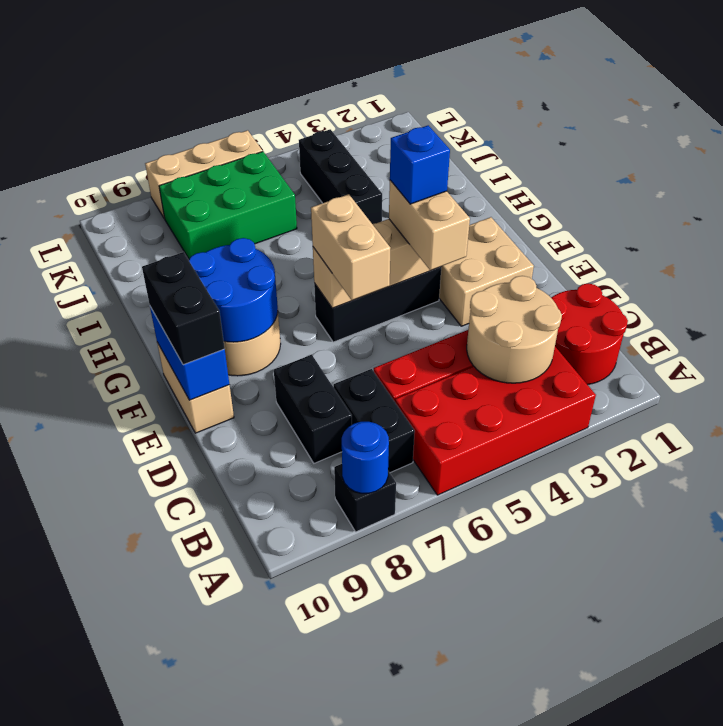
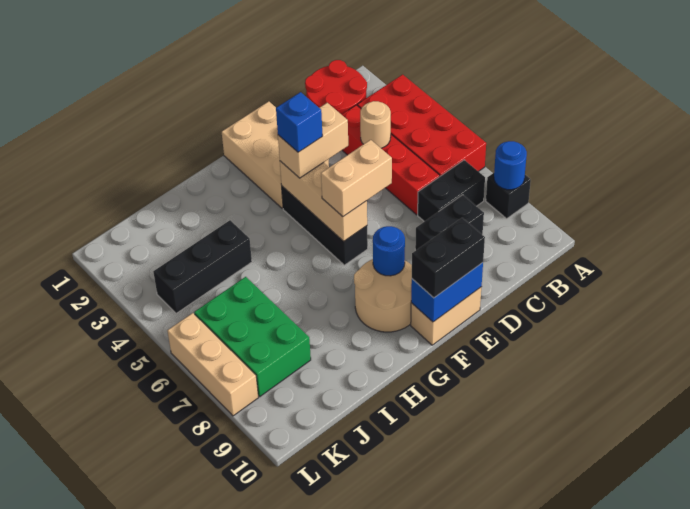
tan 2x2 round brick [467,276,562,383] -> tan 1x1 round brick [360,101,391,148]
tan 2x2 brick [439,217,534,326] -> tan 2x3 brick [222,101,329,209]
blue 2x2 round brick [189,238,278,342] -> blue 1x1 round brick [373,226,405,276]

